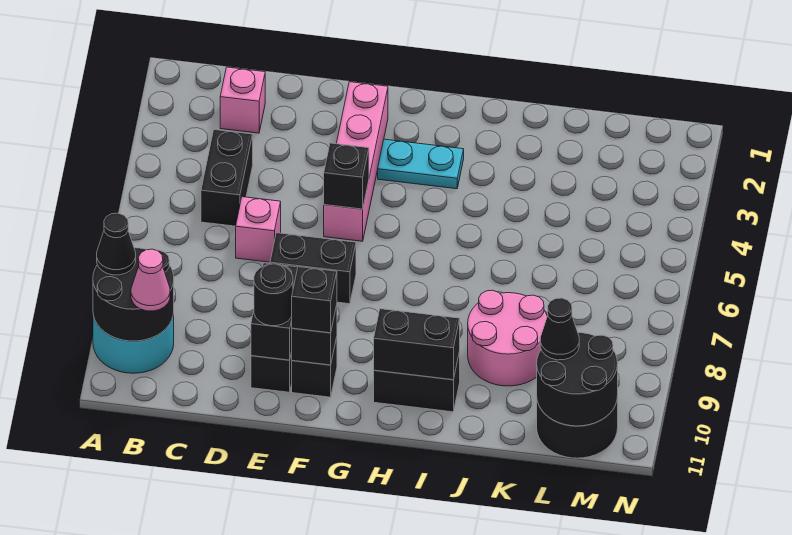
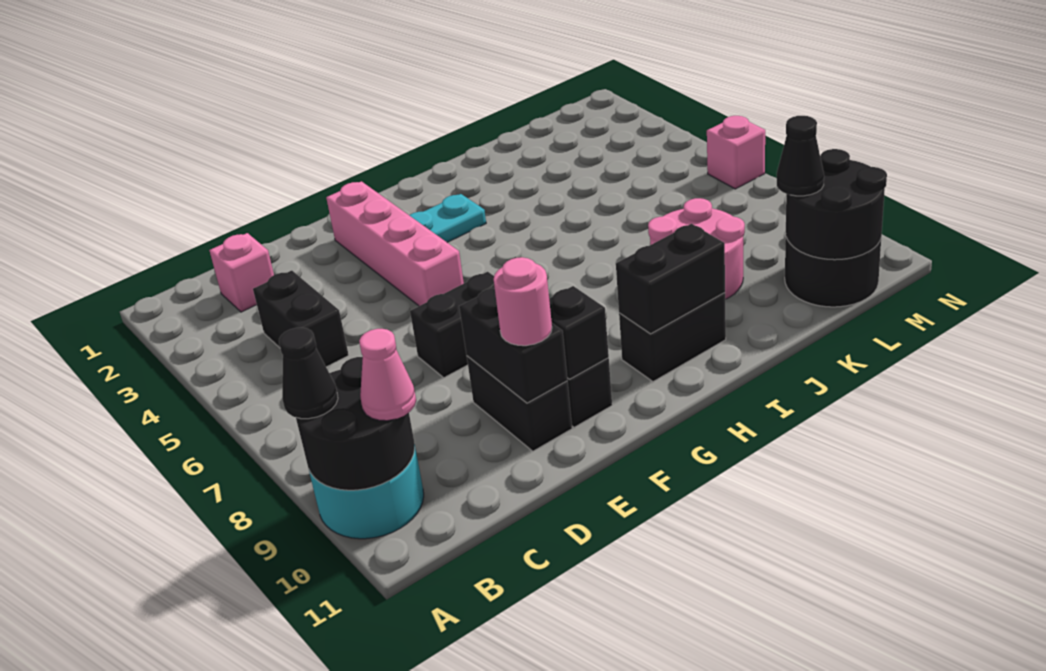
pink 1x1 brick [236,197,281,262] -> pink 1x1 brick moved to [707,116,765,189]
black 1x1 round brick [254,264,293,326] -> pink 1x1 round brick [494,257,552,346]
black 1x1 brick [324,143,369,209] -> none
black 1x1 brick [292,267,337,333] -> none

